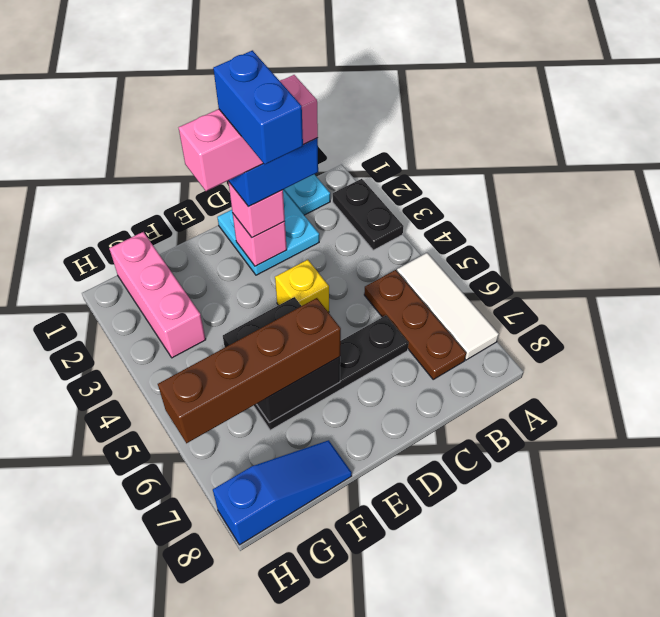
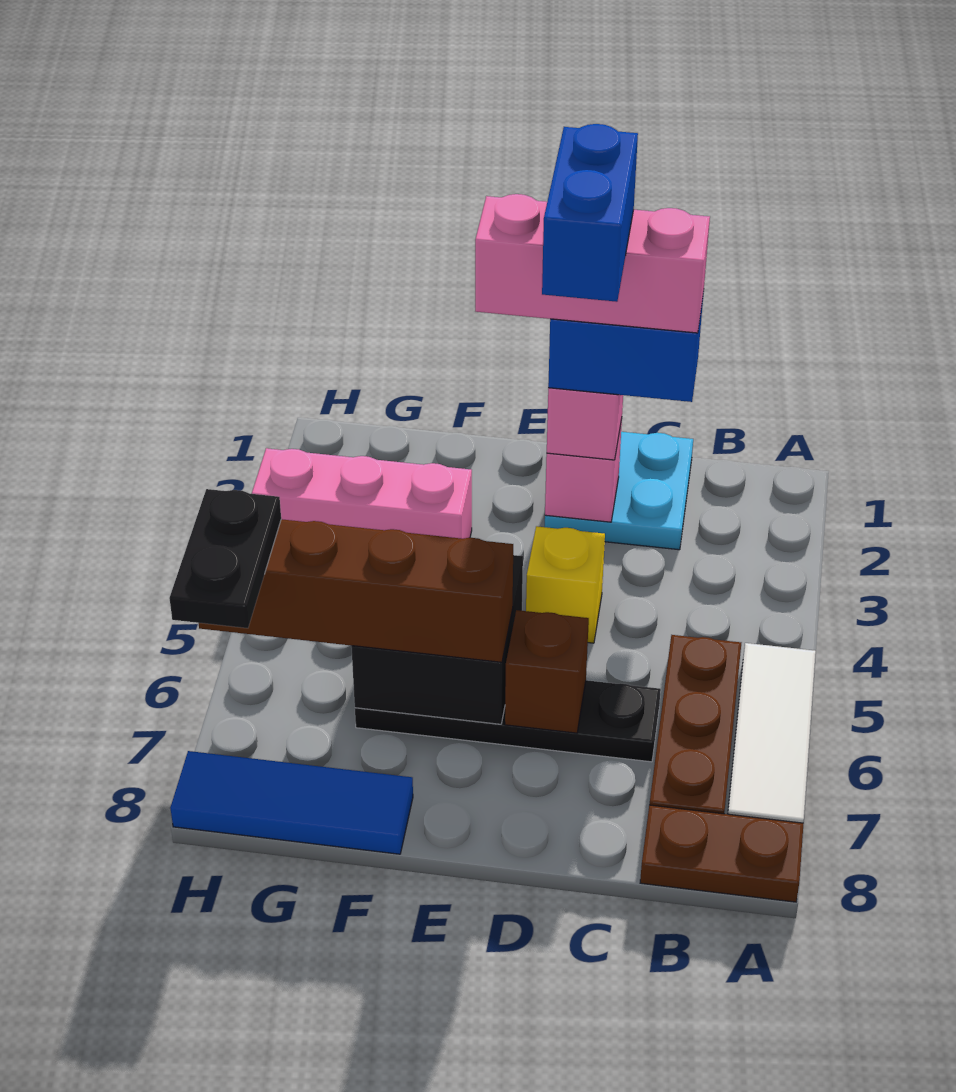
black 1x2 plate [333,179,404,250] -> black 1x2 plate moved to [169,489,281,628]
none -> brown 1x2 plate [640,805,804,902]
cyan 1x1 plate [283,174,330,215] -> none
none -> brown 1x1 brick [505,610,589,733]
blue 1x3 slope [213,440,352,545] -> blue 1x3 tile [170,751,413,854]
pink 1x3 brick [109,232,206,358] -> pink 1x3 brick turned to [252,448,472,539]

